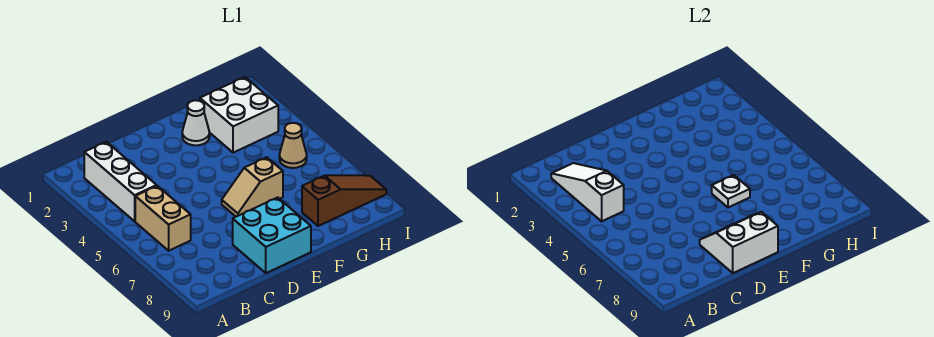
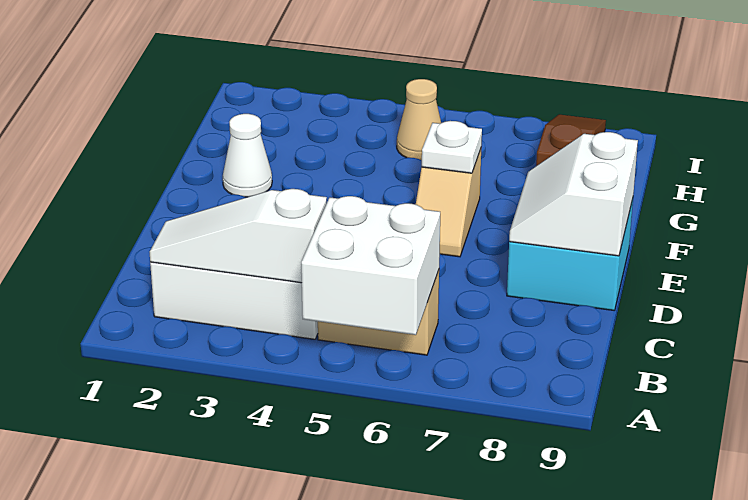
white 2x2 brick [200,77,278,153] -> white 2x2 brick moved to [301,196,440,335]

